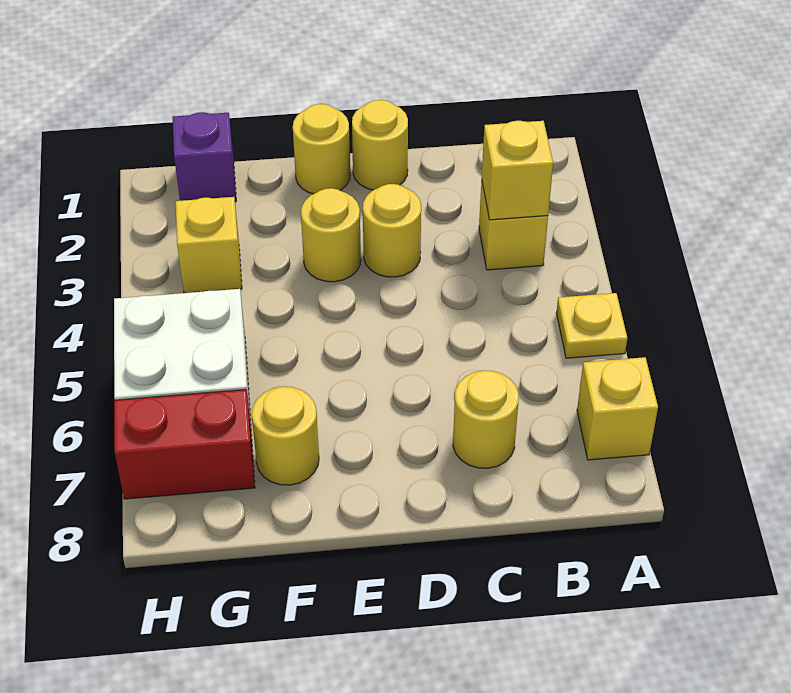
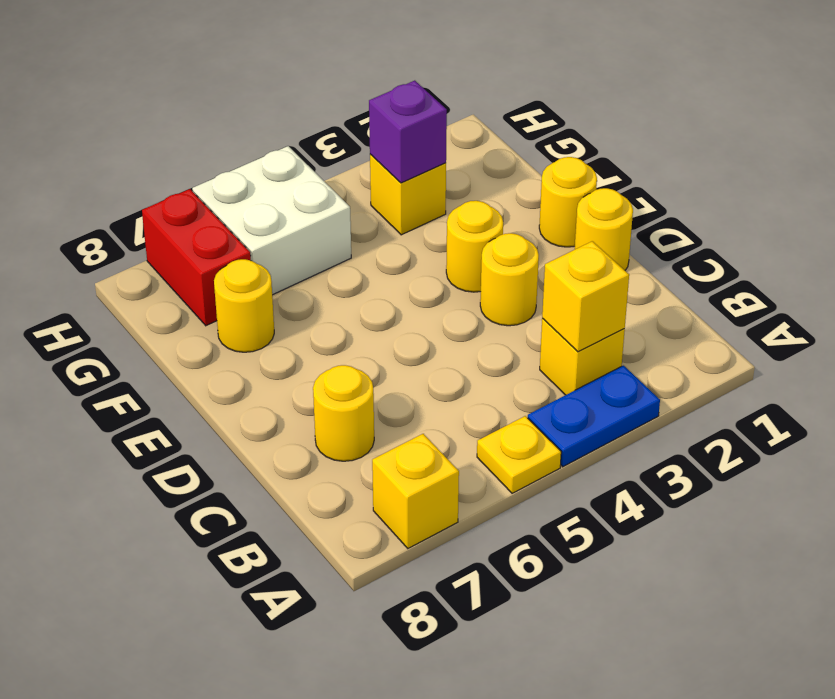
none -> blue 1x2 plate [528,366,660,467]
purple 1x1 brick [173,112,236,202] -> purple 1x1 brick moved to [369,81,447,183]

